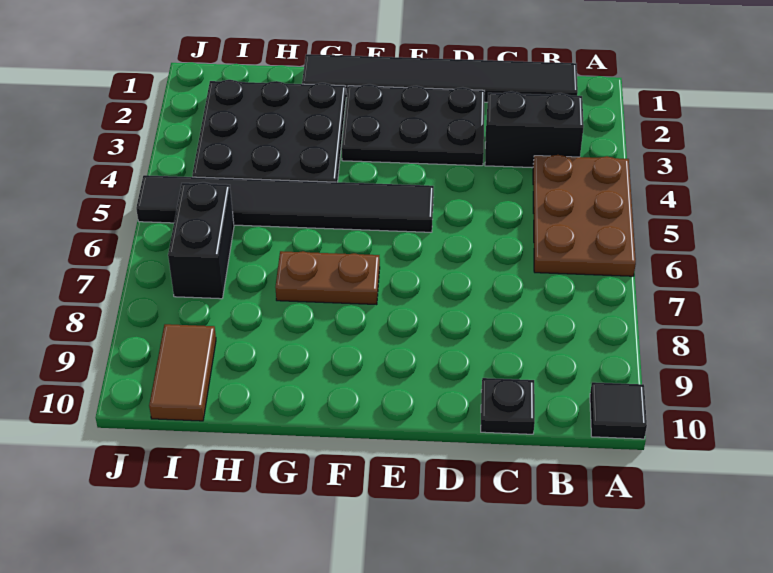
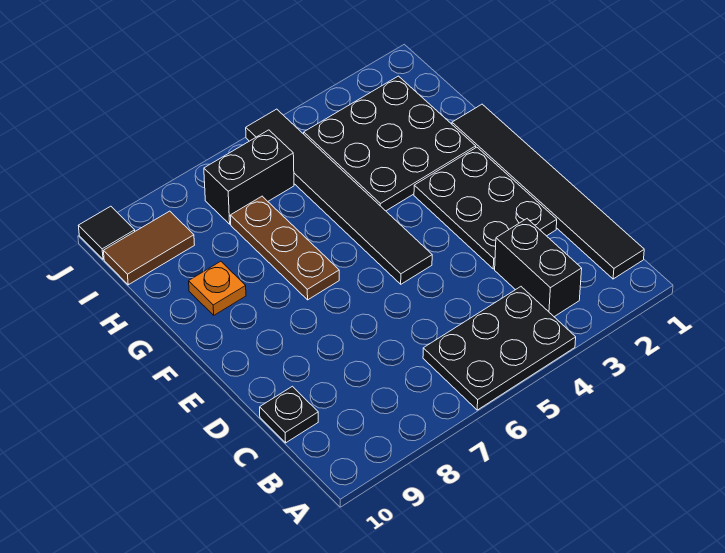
brown 2x3 plate [533,155,636,276] -> black 2x3 plate [423,287,576,410]
black 1x1 tile [590,382,647,439] -> black 1x1 tile moved to [79,206,135,259]
brown 1x2 plate [275,251,380,305] -> brown 1x3 plate [230,196,339,300]
none -> orange 1x1 plate [189,261,246,315]

